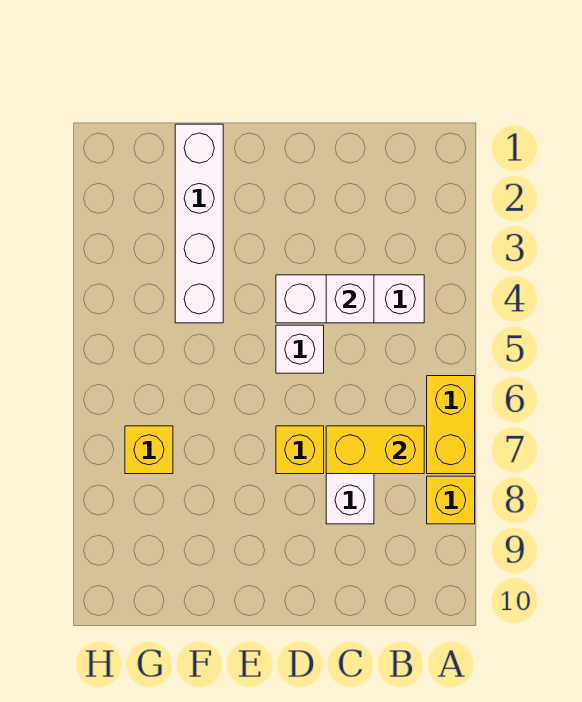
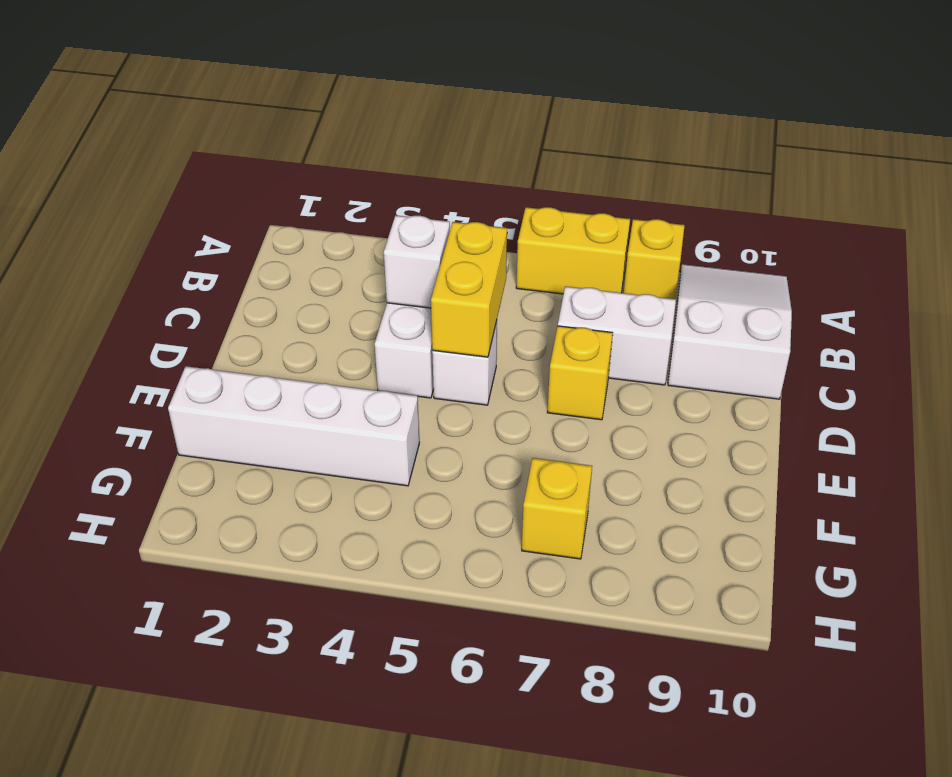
none -> white 2x3 slope [668,264,792,399]
yellow 1x2 brick [326,426,424,474] -> yellow 1x2 brick moved to [431,222,507,357]

